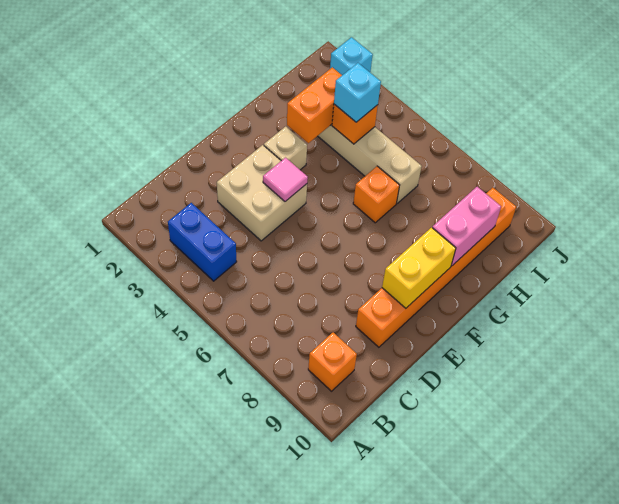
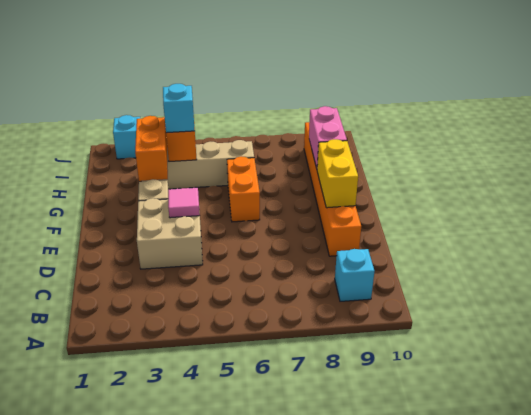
blue 1x2 brick [168,203,237,281] -> none
orange 1x1 brick [308,332,357,391] -> cyan 1x1 brick [335,249,375,301]
orange 1x1 brick [353,166,400,223] -> orange 1x2 brick [227,156,260,222]

